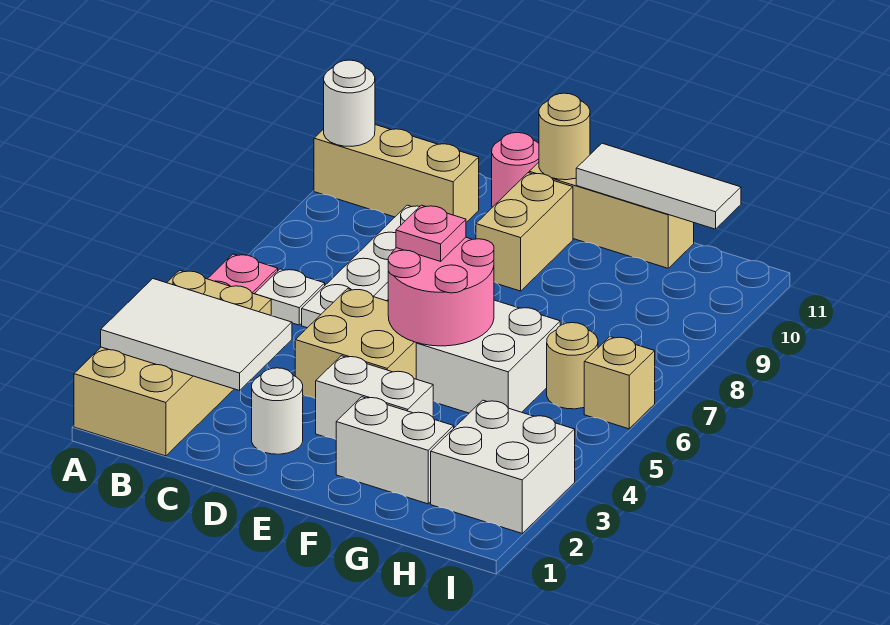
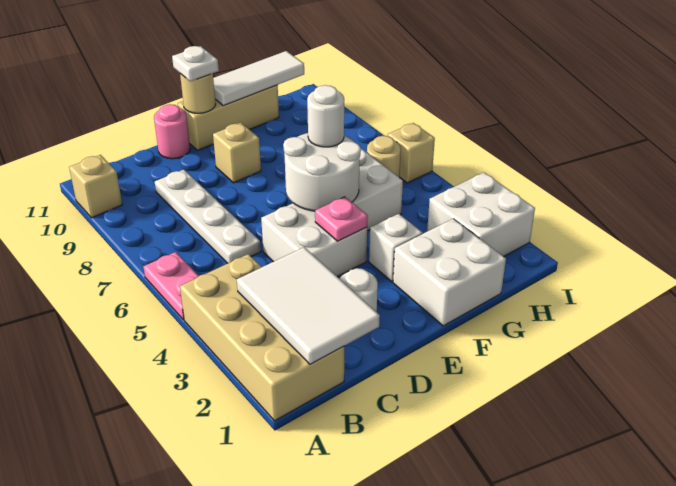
white 2x3 tile [101,279,292,391] -> white 2x3 tile turned to [237,247,380,364]
tan 1x3 brick [314,125,479,222] -> tan 1x1 brick [69,155,122,218]
white 1x1 round brick [324,60,375,146] -> white 1x1 round brick moved to [307,85,344,147]
white 1x1 plate [255,269,325,325] -> white 1x1 plate moved to [172,46,219,81]
tan 2x2 brick [295,289,416,399] -> white 2x2 brick [261,203,367,277]
white 1x2 brick [316,356,433,439] -> white 1x1 brick [369,214,422,282]
pink 2x2 round brick [388,237,494,346] -> white 2x2 round brick [283,133,361,211]
pink 1x1 plate [396,205,466,261] -> pink 1x1 plate moved to [315,197,368,241]
tan 1x2 brick [476,173,573,291] -> tan 1x1 brick [213,123,261,183]
white 1x2 brick [336,397,454,504] -> white 2x2 brick [393,219,506,326]

